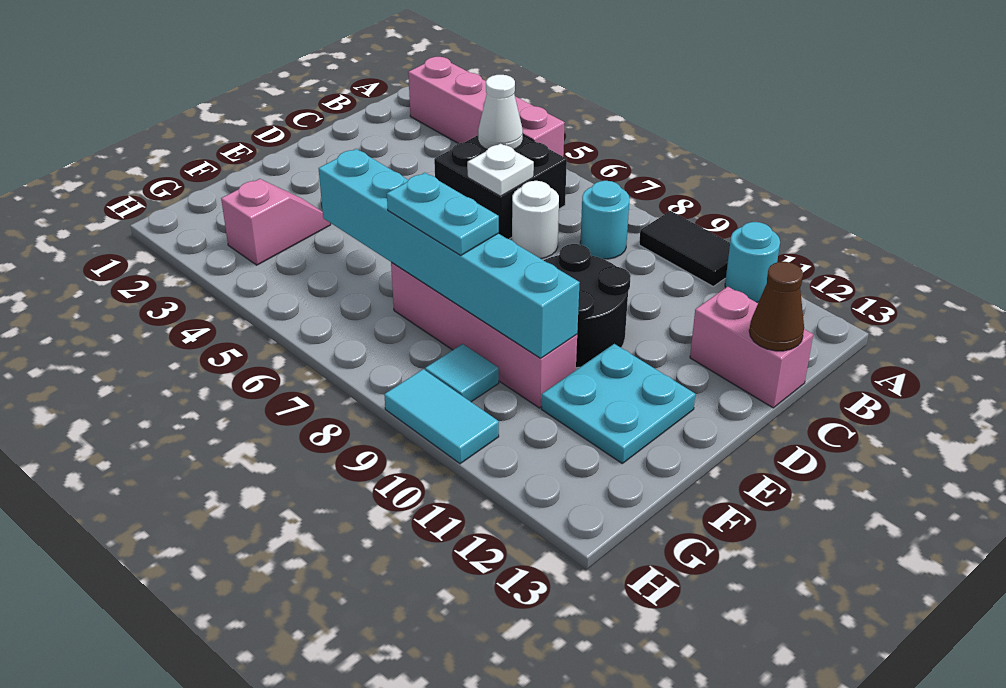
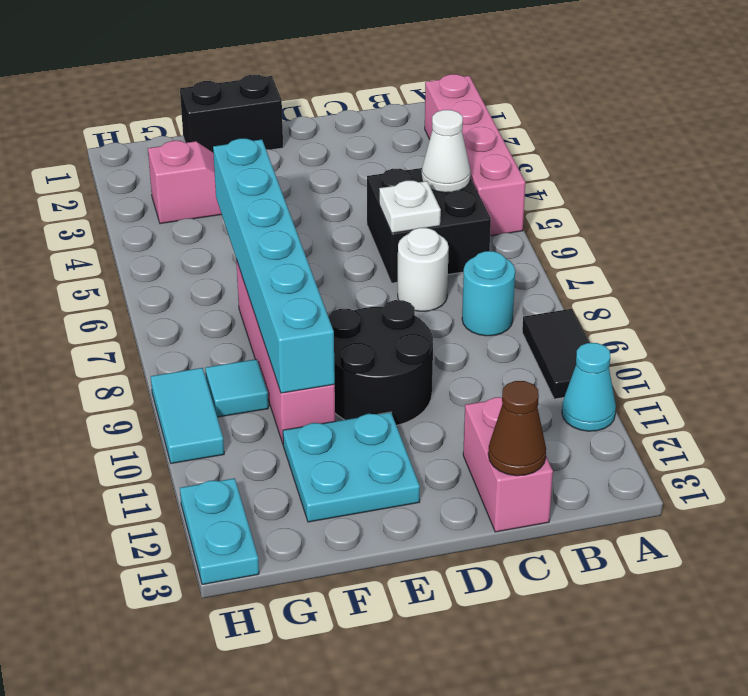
cyan 1x1 round brick [725,222,780,302] -> cyan 1x1 cone [562,343,616,431]
none -> black 1x2 brick [180,75,283,152]
cyan 1x2 plate [387,173,499,255] -> cyan 1x2 plate moved to [180,478,259,585]

